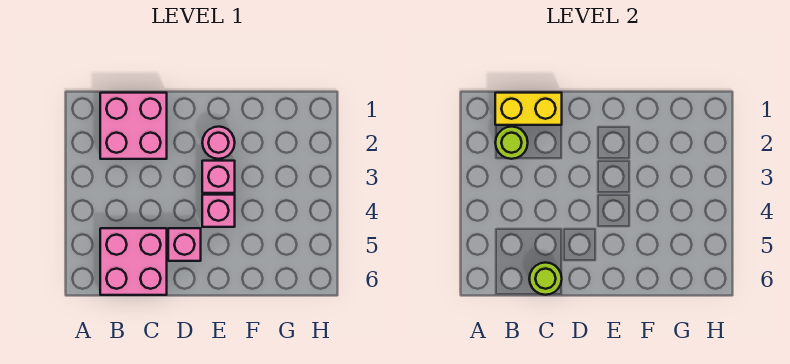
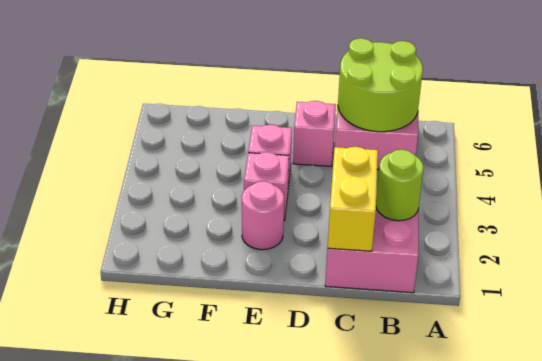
yellow 1x2 brick [495,93,562,125] -> yellow 1x2 brick turned to [328,147,378,251]
lime 1x1 round brick [529,263,562,295] -> lime 2x2 round brick [338,38,423,132]

